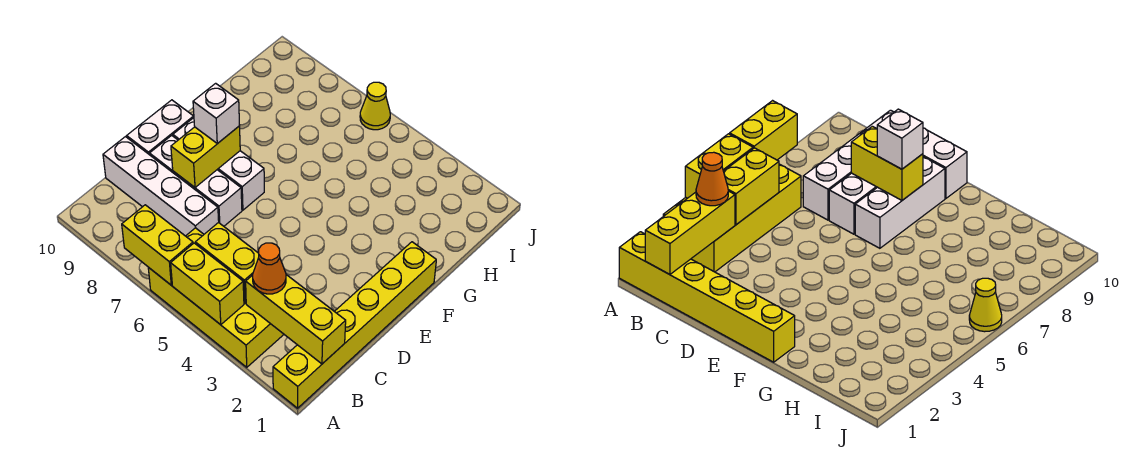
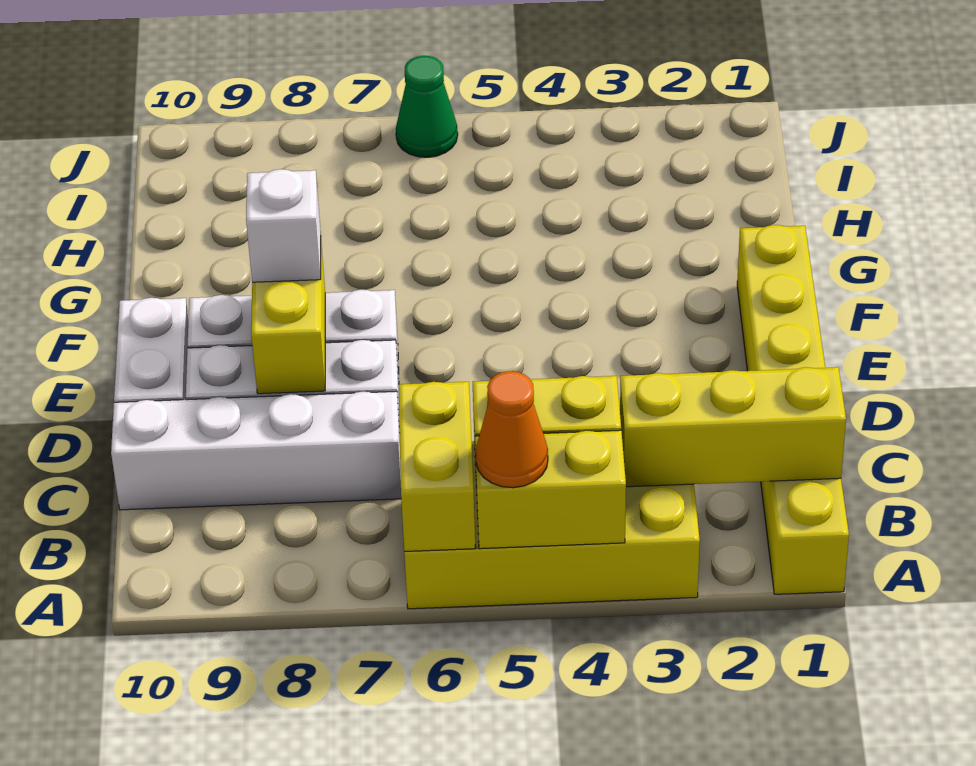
yellow 1x2 brick [122,205,193,285] -> yellow 1x2 brick turned to [398,382,475,552]
orange 1x1 cone [253,243,286,294] -> orange 1x1 cone moved to [475,371,548,488]
yellow 1x1 cone [360,82,390,130] -> green 1x1 cone [396,56,458,157]

